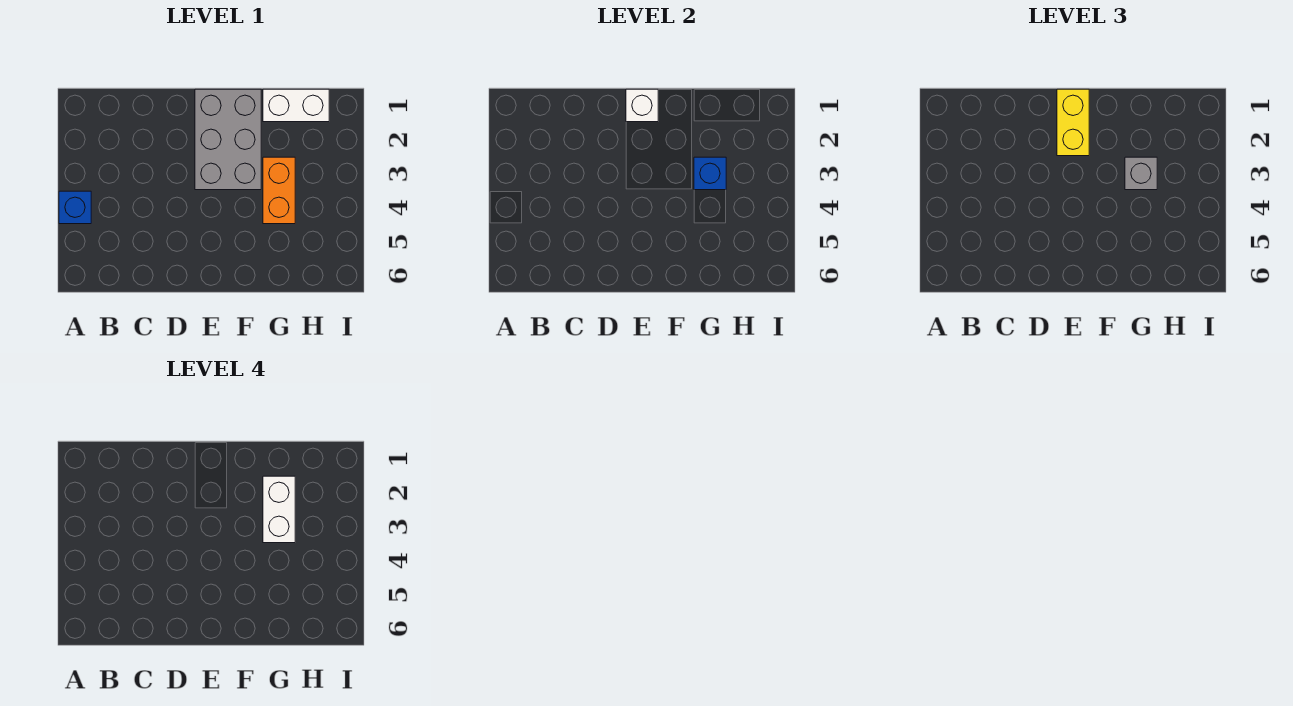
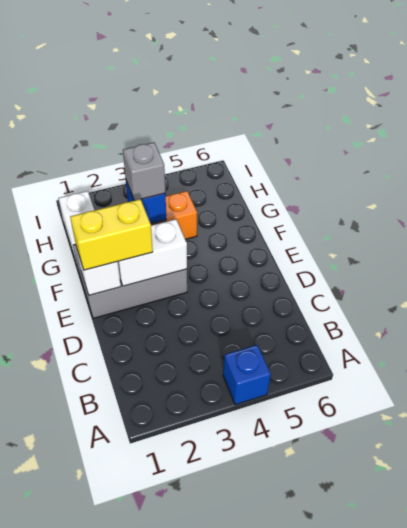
white 1x2 brick [263,476,295,543] -> white 1x2 brick moved to [118,219,187,286]

